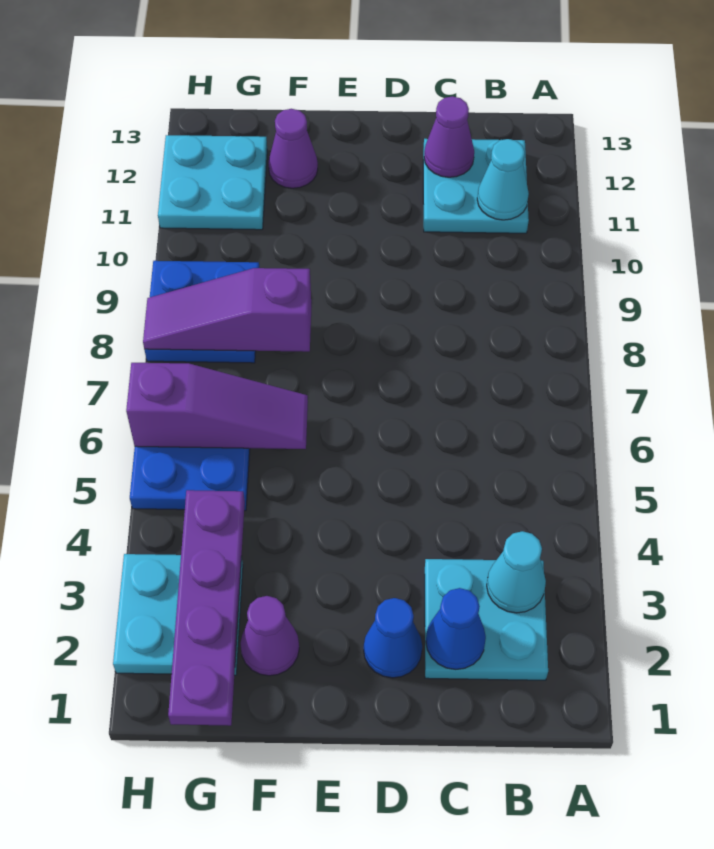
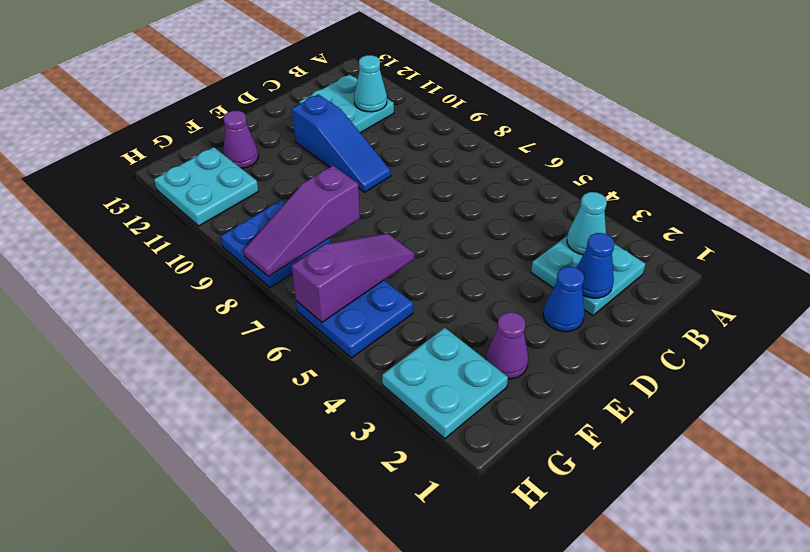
purple 1x1 cone [424,96,474,177] -> none
none -> blue 1x3 slope [292,94,391,192]
purple 1x4 plate [168,490,245,726] -> none

